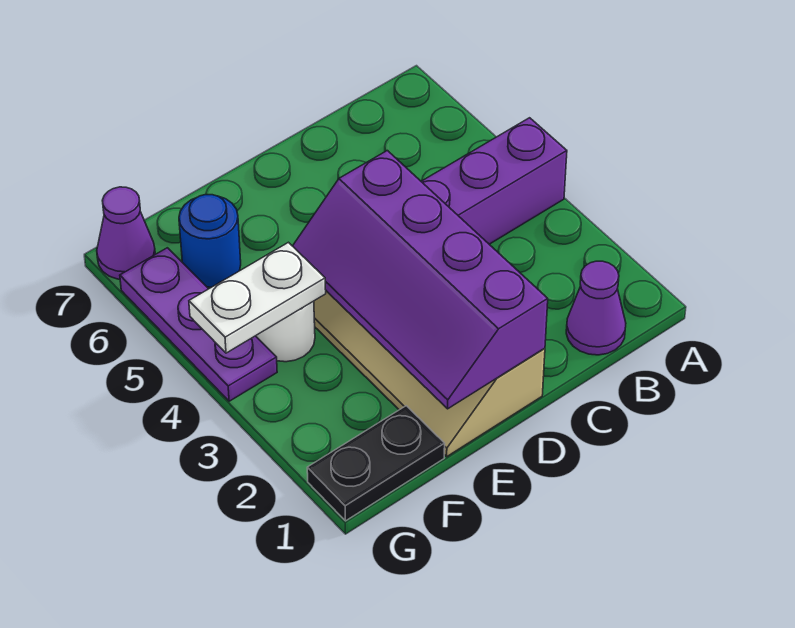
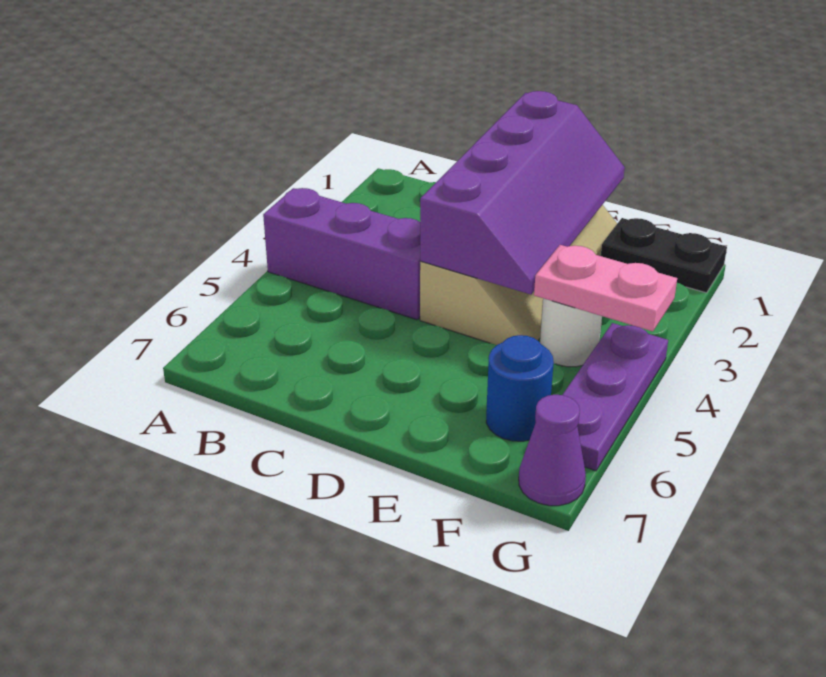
purple 1x1 cone [566,261,626,355] -> none
white 1x2 plate [189,242,326,353] -> pink 1x2 plate [534,245,677,331]

